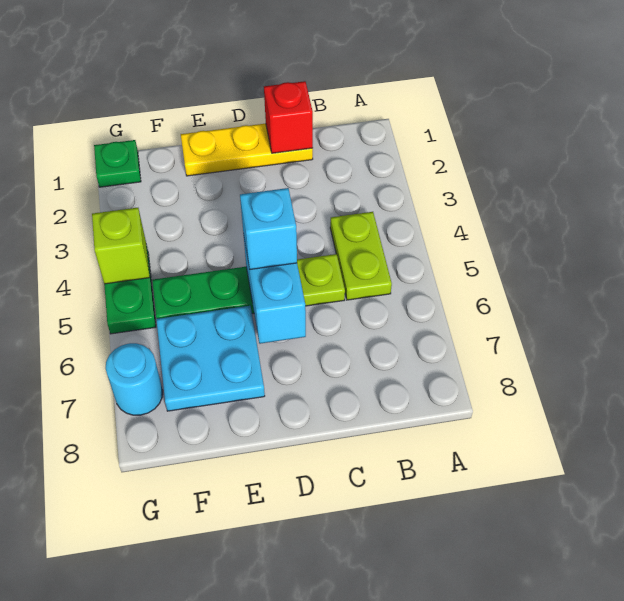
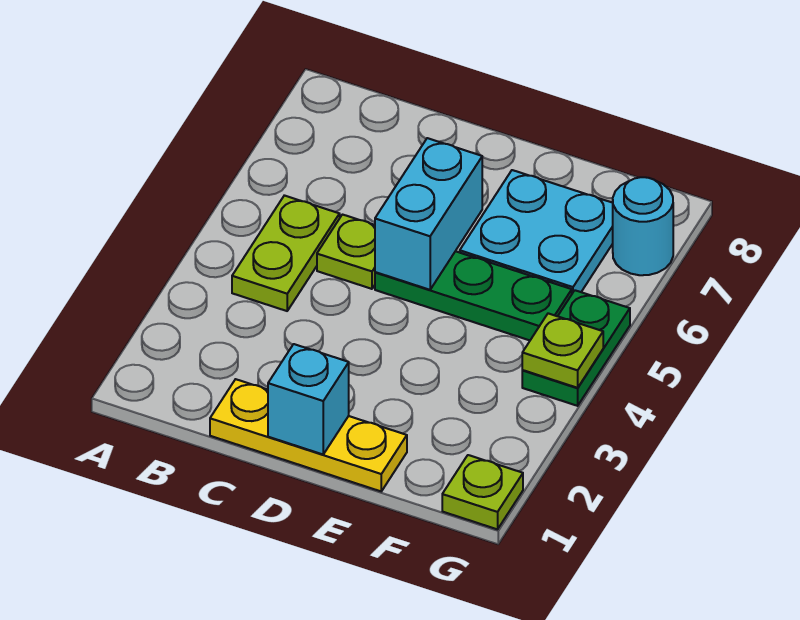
red 1x1 brick [264,81,313,153] -> none
cyan 1x1 brick [240,188,297,269] -> cyan 1x1 brick moved to [268,344,349,454]
green 1x1 plate [94,140,141,187] -> lime 1x1 plate [442,455,523,529]
lime 1x1 brick [92,208,150,284] -> lime 1x1 plate [522,313,603,388]

